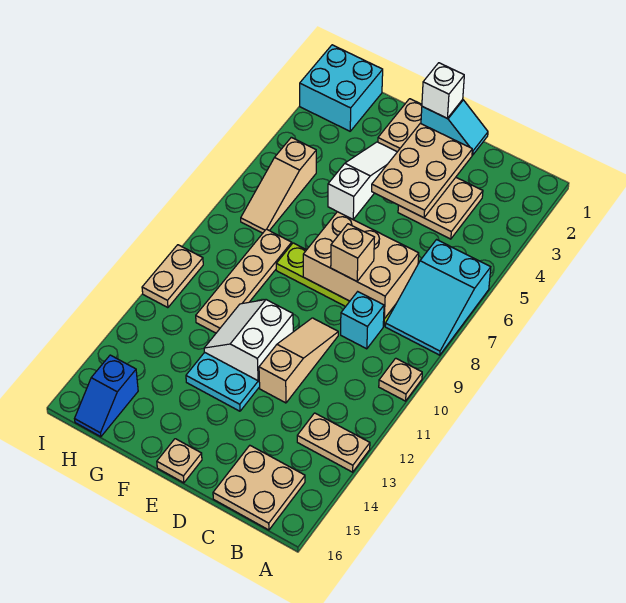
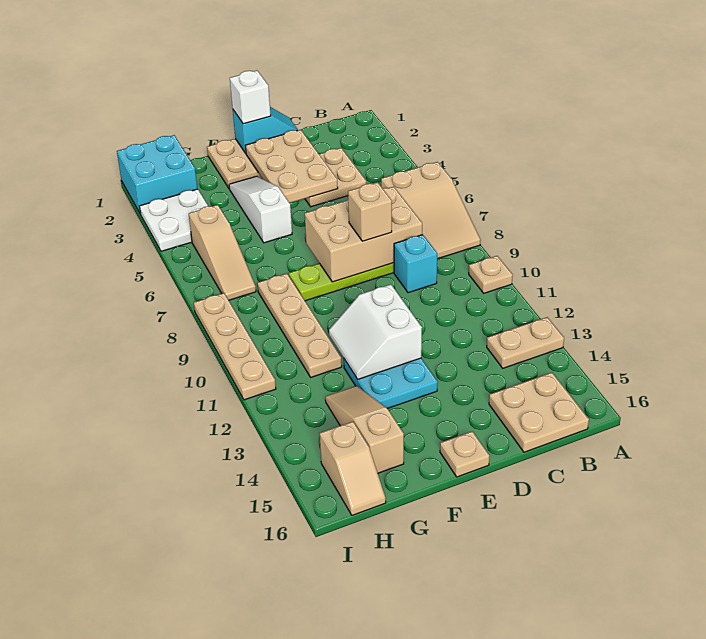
cyan 2x3 slope [385,240,491,355] -> tan 2x3 slope [381,162,481,259]
tan 1x3 slope [259,318,338,403] -> tan 1x3 slope moved to [325,386,404,473]
none -> white 2x2 plate [140,189,208,251]
blue 1x2 slope [75,355,138,437] -> tan 1x2 slope [320,422,386,515]
tan 1x2 plate [142,245,203,308] -> tan 1x4 plate [194,293,276,400]

